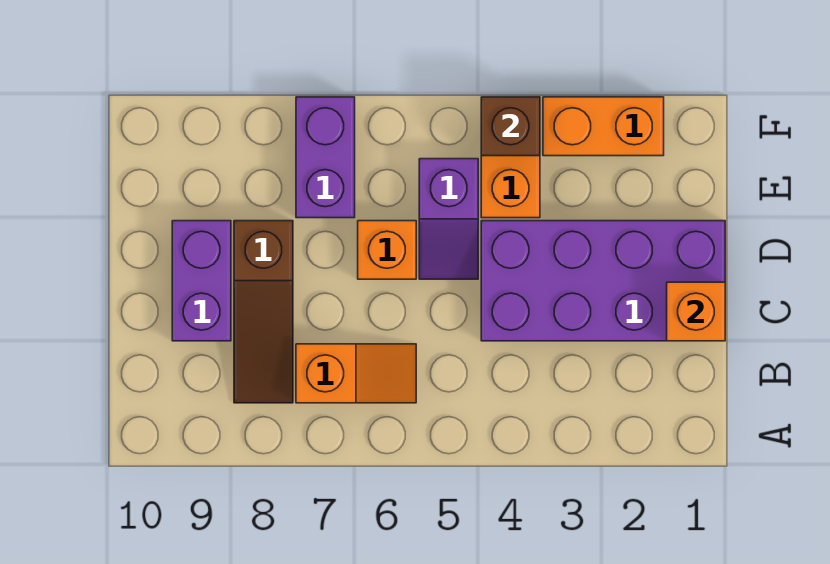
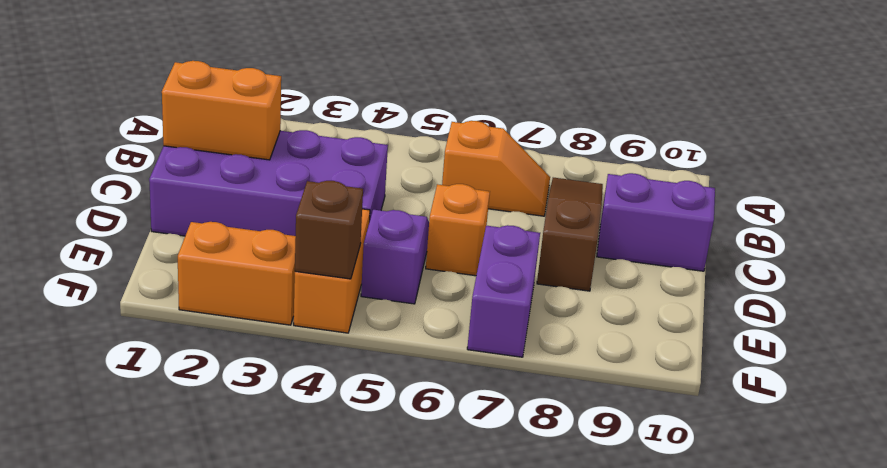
orange 1x2 slope [296,344,416,403] -> orange 1x2 slope turned to [442,121,550,216]
orange 1x1 brick [667,282,725,341] -> orange 1x2 brick [162,61,281,160]
purple 1x2 brick [172,221,231,341] -> purple 1x2 brick turned to [597,173,715,271]

